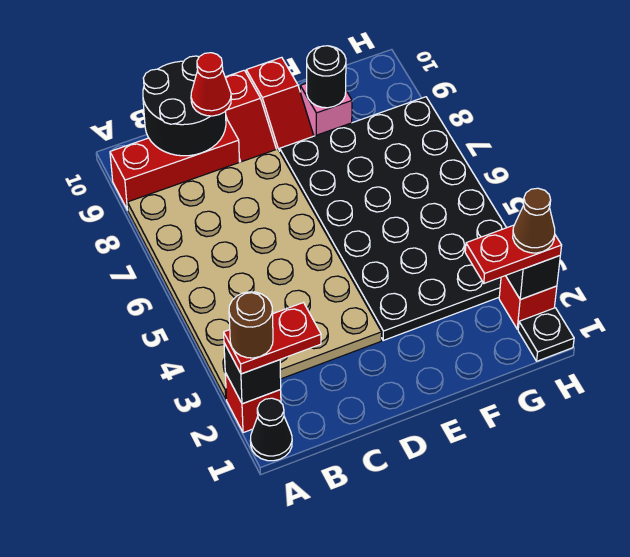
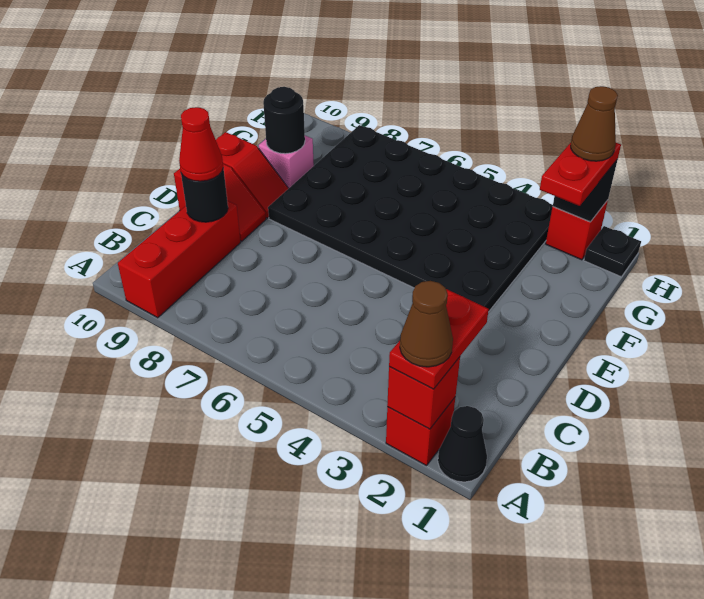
black 1x1 brick [224,343,281,404] -> red 1x1 brick [387,357,460,429]
brown 1x1 round brick [229,292,273,358] -> brown 1x1 cone [400,281,453,367]
tan 4x6 plate [127,149,382,399] -> none
black 2x2 round brick [143,56,226,156] -> black 1x1 round brick [181,168,228,222]

